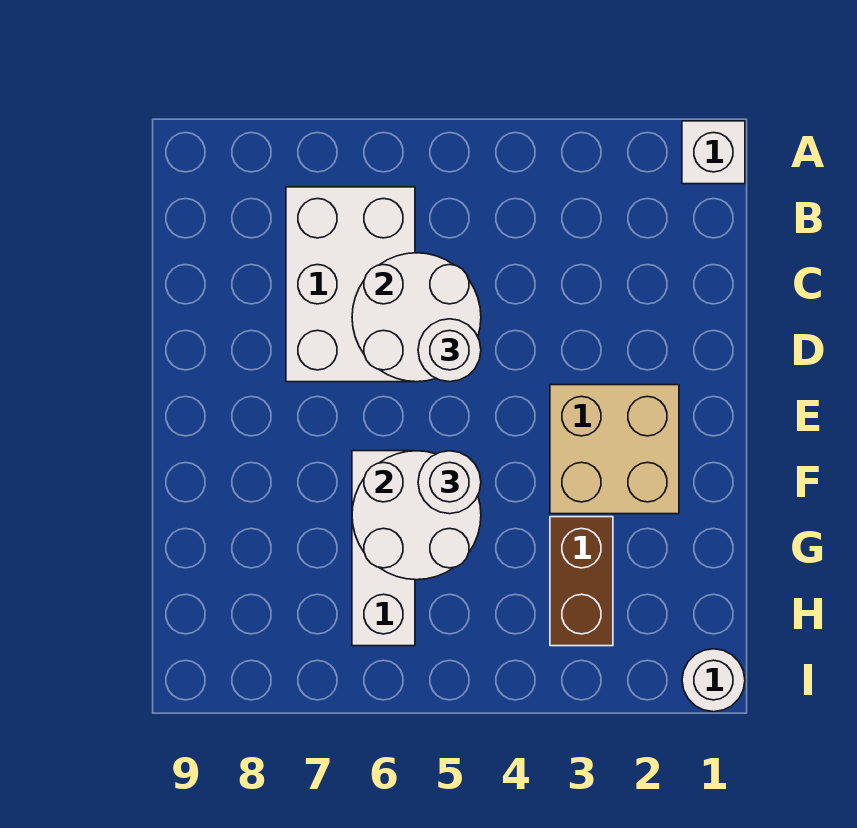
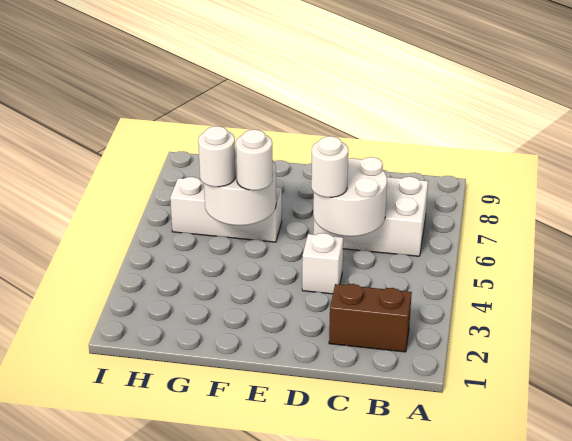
white 1x1 brick [682,121,745,184] -> white 1x1 brick moved to [302,233,343,294]
tan 2x2 brick [550,385,679,514] -> none
brown 1x2 brick [550,517,613,646] -> brown 1x2 brick moved to [329,284,412,352]
white 1x1 round brick [682,649,745,712] -> white 1x1 round brick moved to [198,126,235,187]

